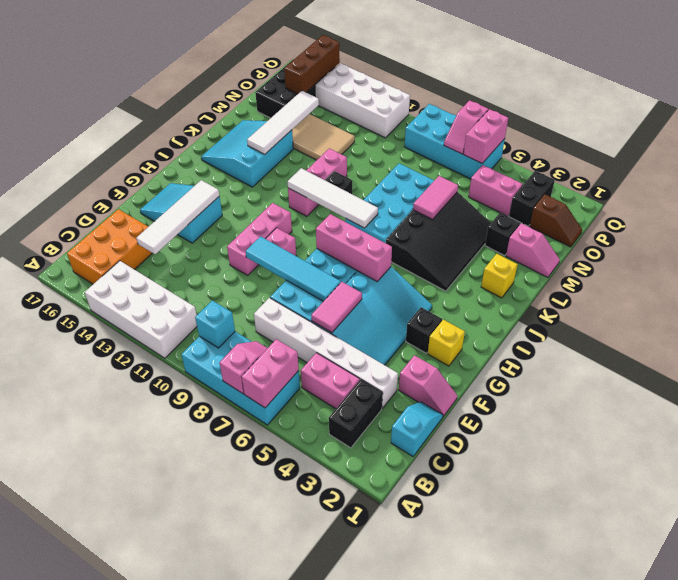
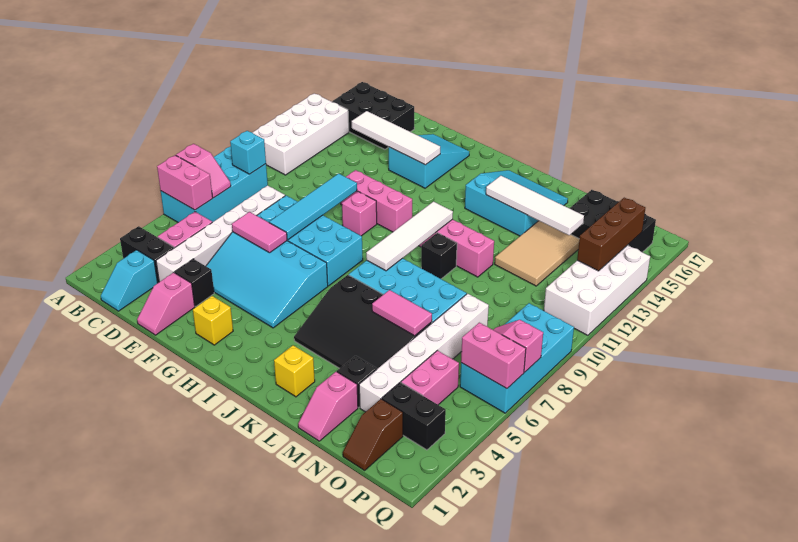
orange 2x3 brick [67,209,152,284] -> black 2x3 brick [332,82,414,149]
cyan 1x2 slope [391,402,443,456] -> cyan 1x2 slope turned to [101,250,157,311]
black 1x1 brick [406,307,442,353] -> black 1x1 brick moved to [175,259,214,306]
pink 1x3 brick [316,214,392,281] -> none
none -> white 1x6 brick [359,294,489,412]
brown 1x3 brick [284,35,340,94] -> brown 1x3 brick turned to [577,198,645,271]

